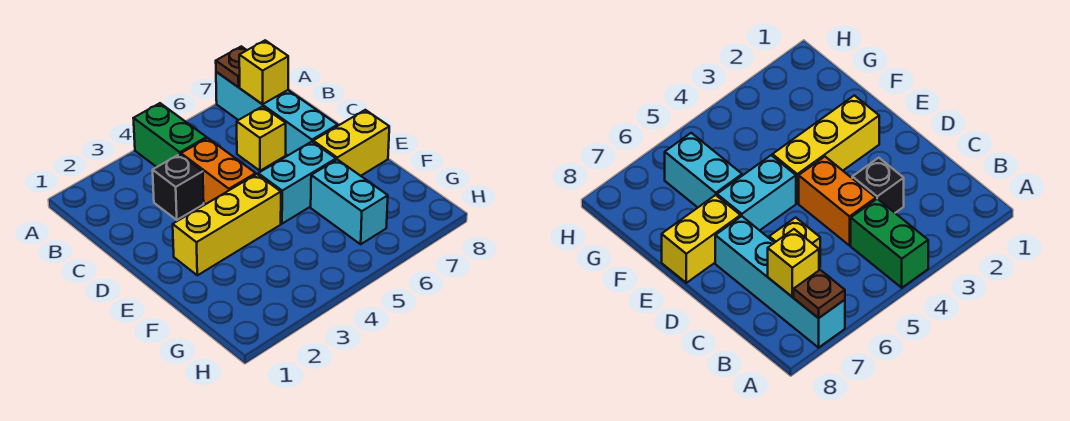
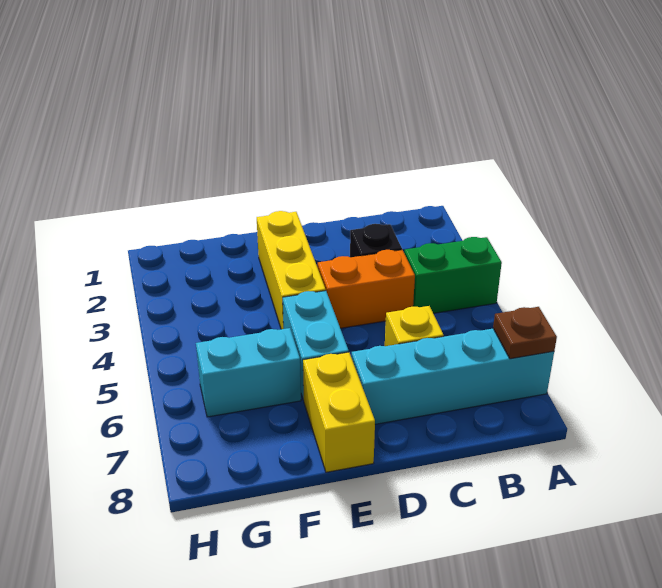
yellow 1x1 brick [239,40,288,104] -> none

